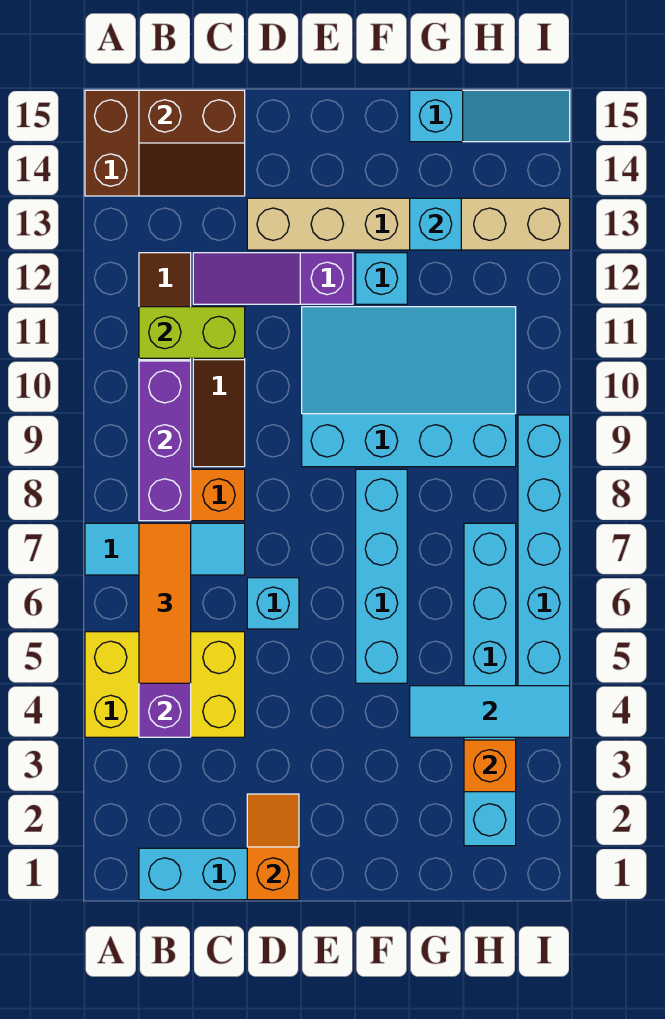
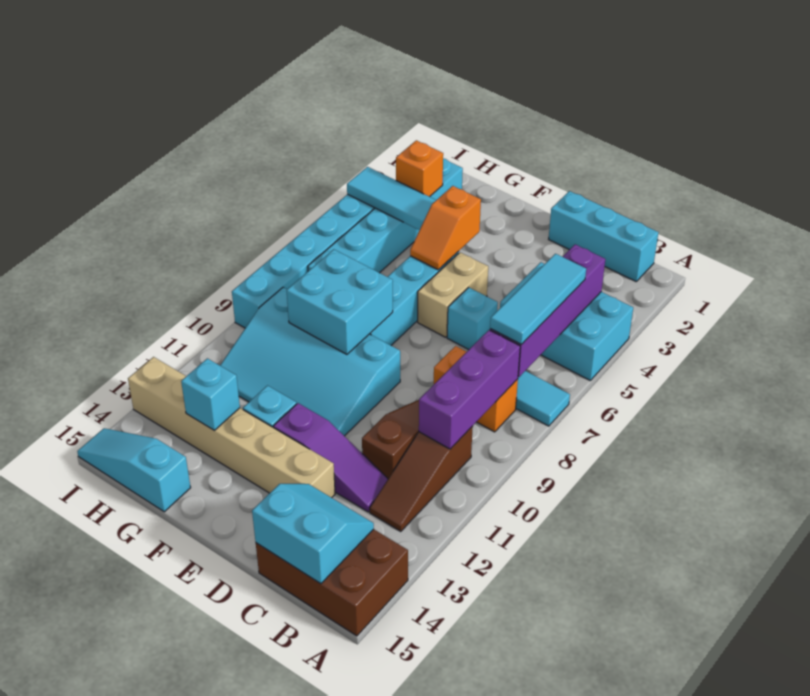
yellow 2x3 brick [85,632,245,737] -> cyan 2x3 brick [500,262,633,380]
orange 1x3 tile [139,523,191,683] -> cyan 1x3 tile [490,254,586,344]
lime 1x2 brick [139,307,245,358] -> none
brown 2x2 slope [139,90,245,196] -> cyan 2x2 slope [252,484,374,584]
orange 1x2 slope [247,794,299,900] -> orange 1x2 slope moved to [410,186,481,270]
none -> tan 1x2 brick [418,252,488,337]
none -> cyan 2x2 brick [287,249,393,354]

